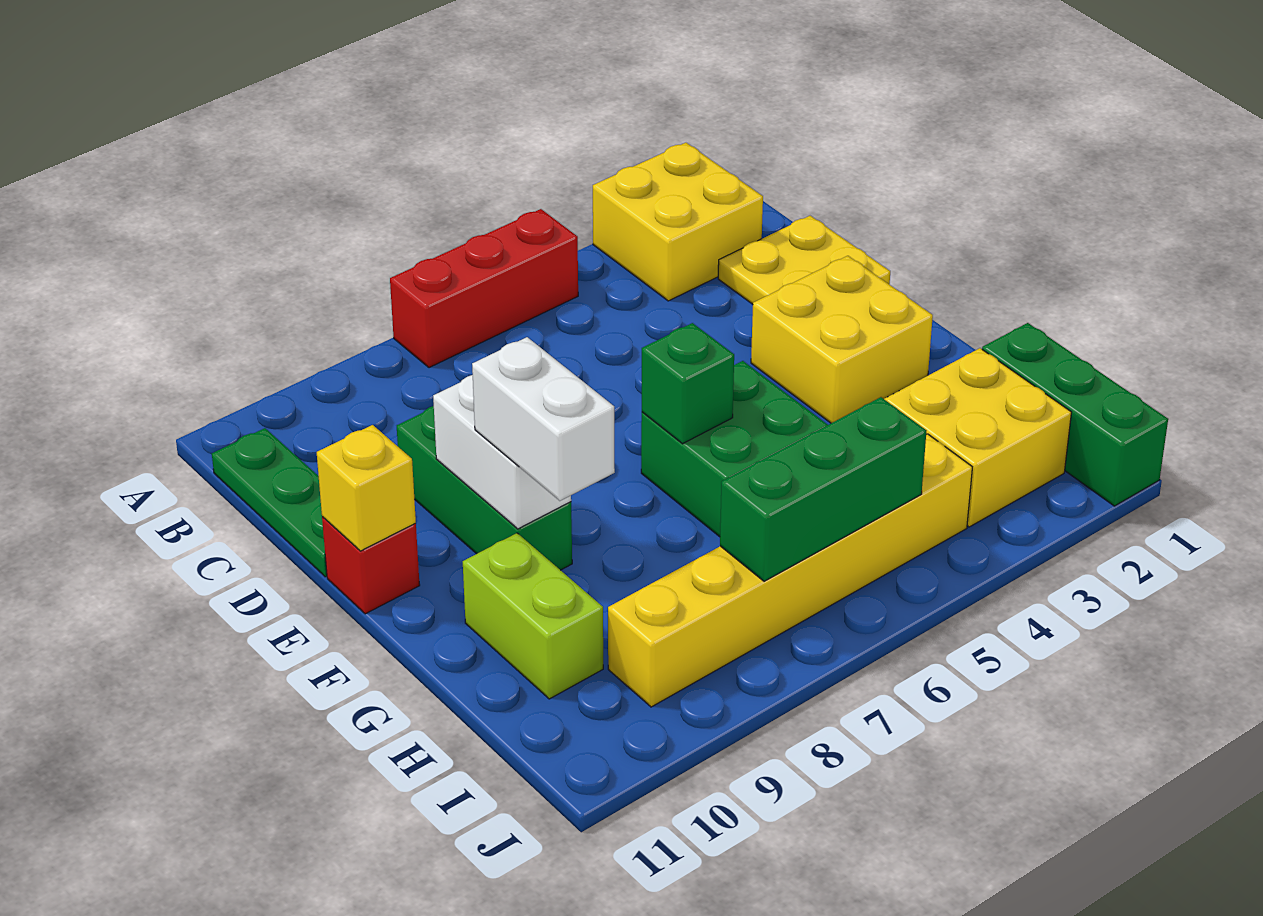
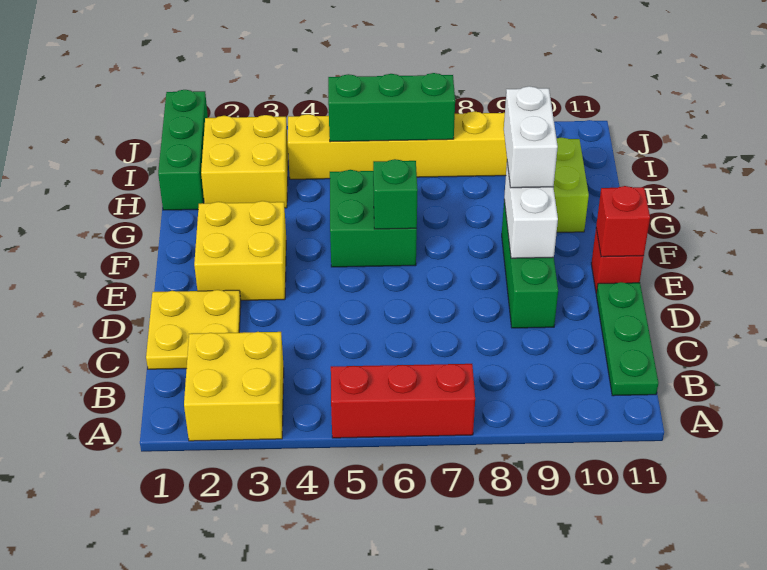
yellow 1x1 brick [317,425,416,551] -> red 1x1 brick [596,186,650,257]

